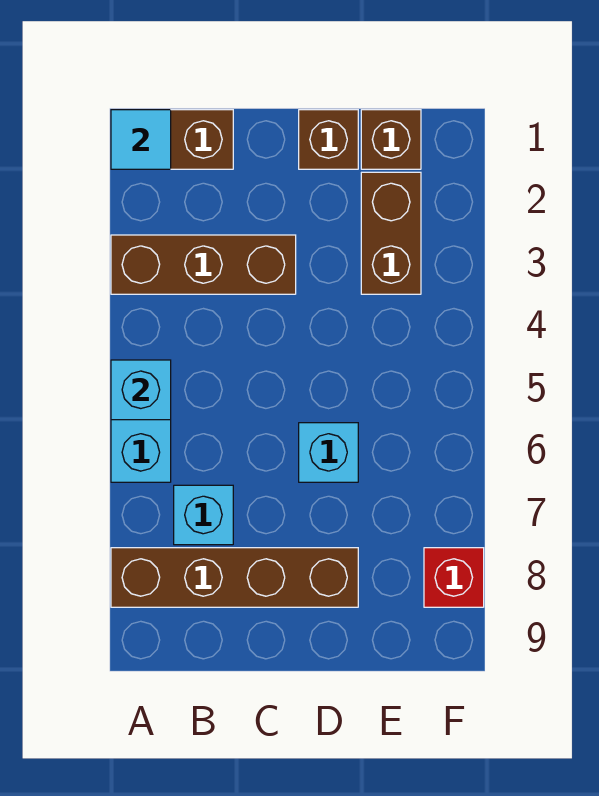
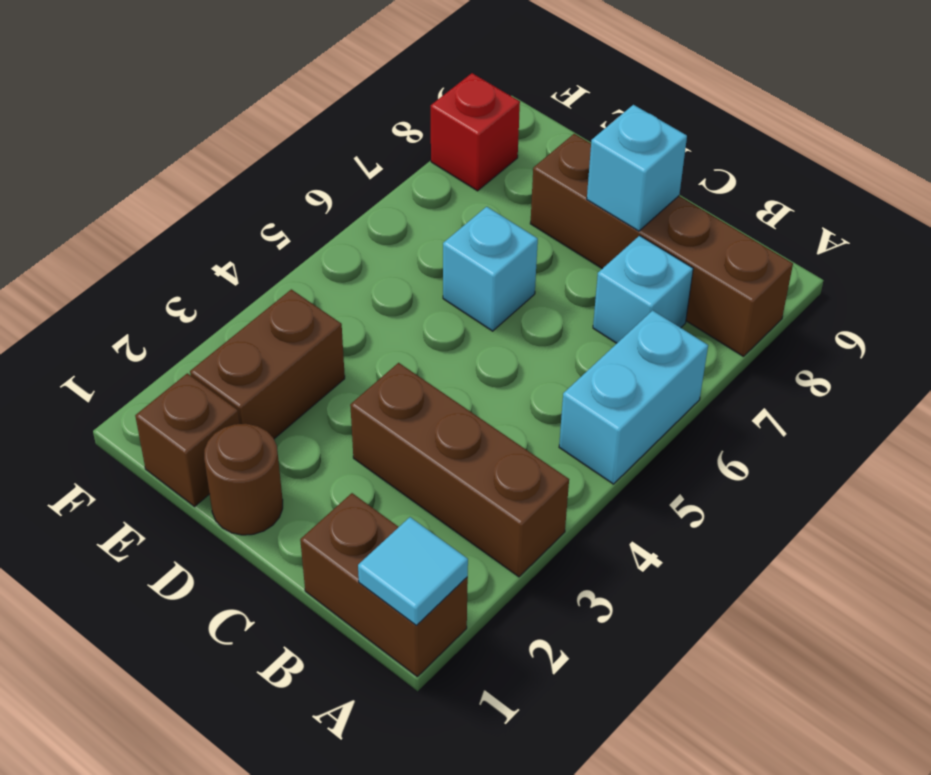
cyan 1x1 brick [111,360,171,420] -> cyan 1x1 brick moved to [587,105,687,231]
brown 1x1 brick [299,110,358,169] -> brown 1x1 round brick [204,424,283,535]

